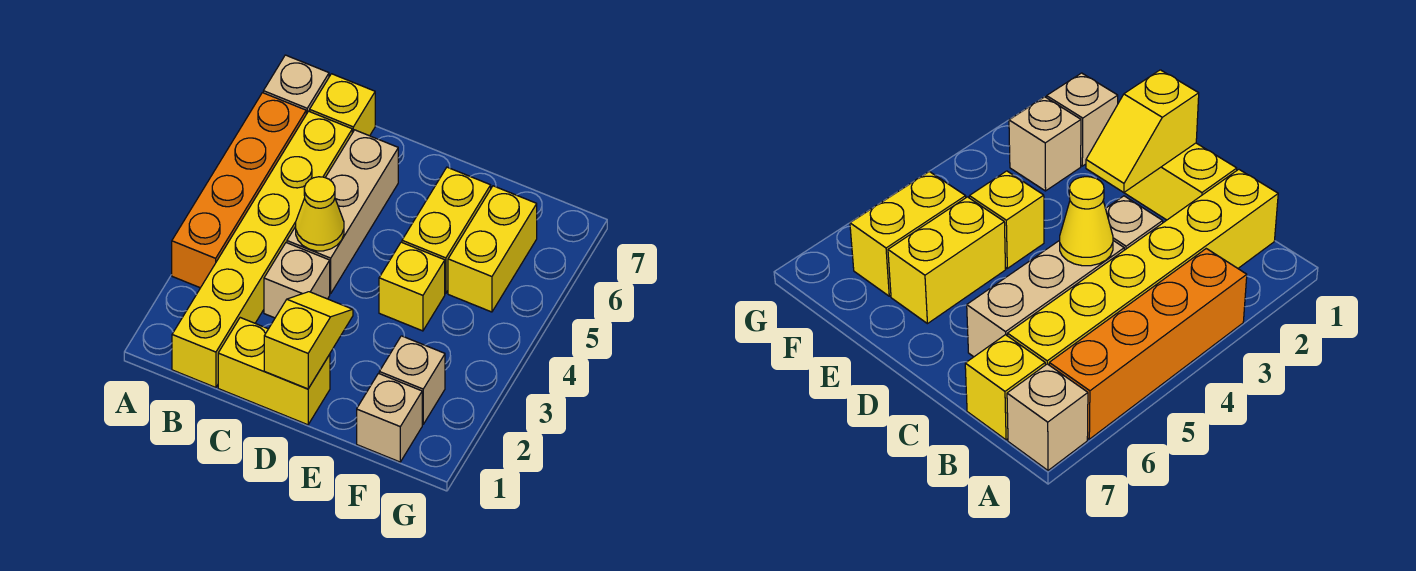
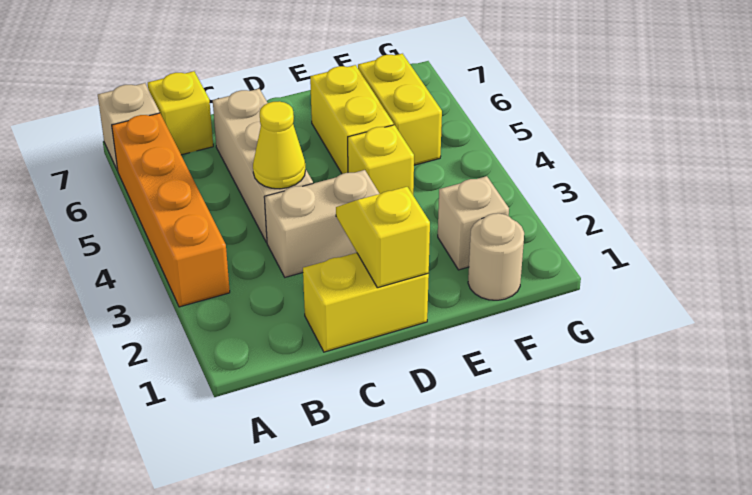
yellow 1x6 brick [172,111,352,388] -> none
tan 1x1 brick [264,243,330,318] -> tan 1x2 brick [264,170,379,277]
tan 1x1 brick [357,373,422,462] -> tan 1x1 round brick [468,213,524,300]

